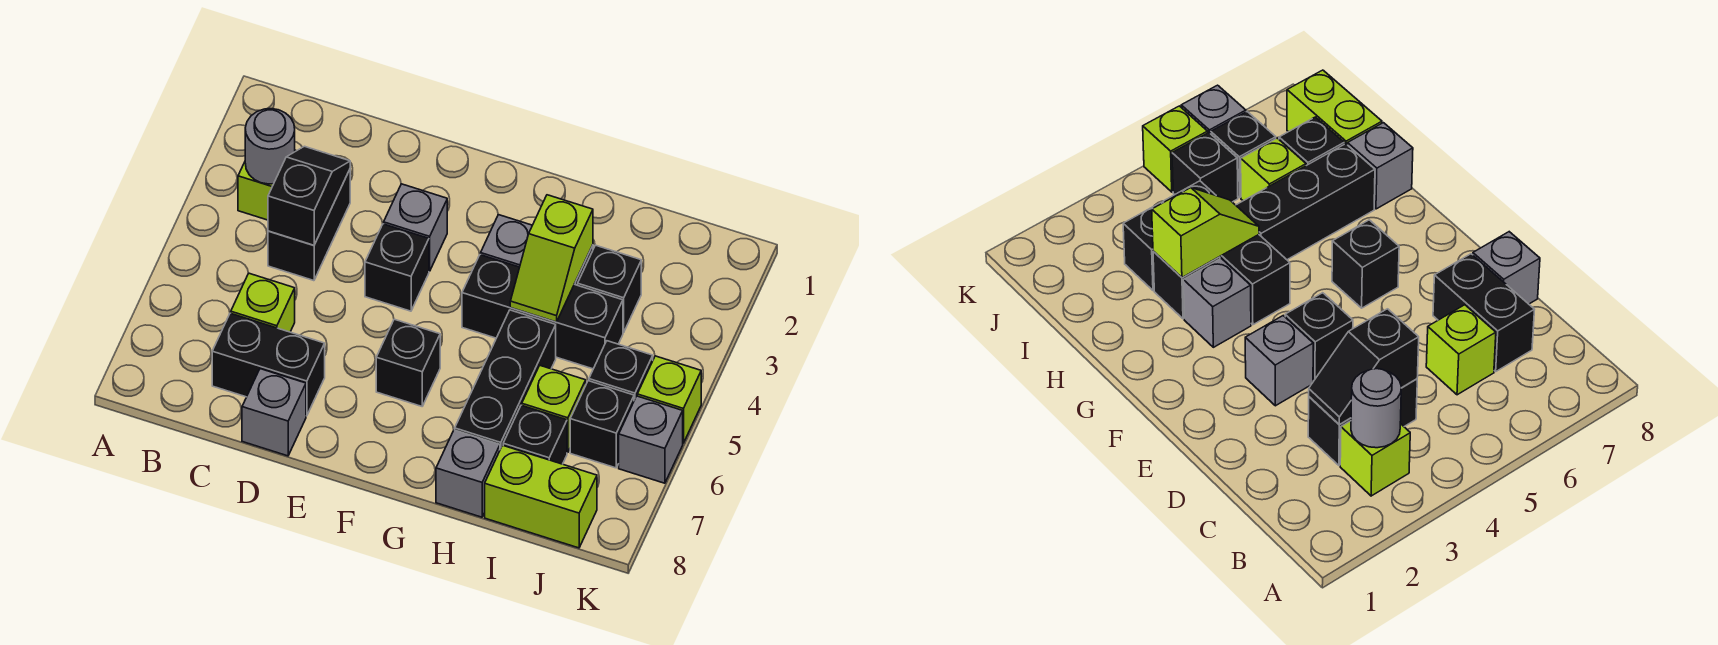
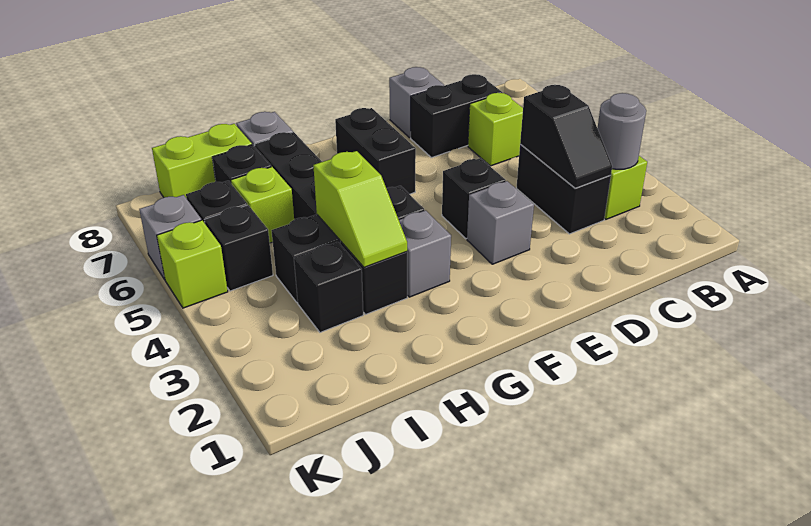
black 1x1 brick [376,319,440,406] -> black 1x2 brick [335,108,416,194]
lime 1x2 slope [510,195,593,322] -> lime 1x2 slope turned to [313,151,407,267]

